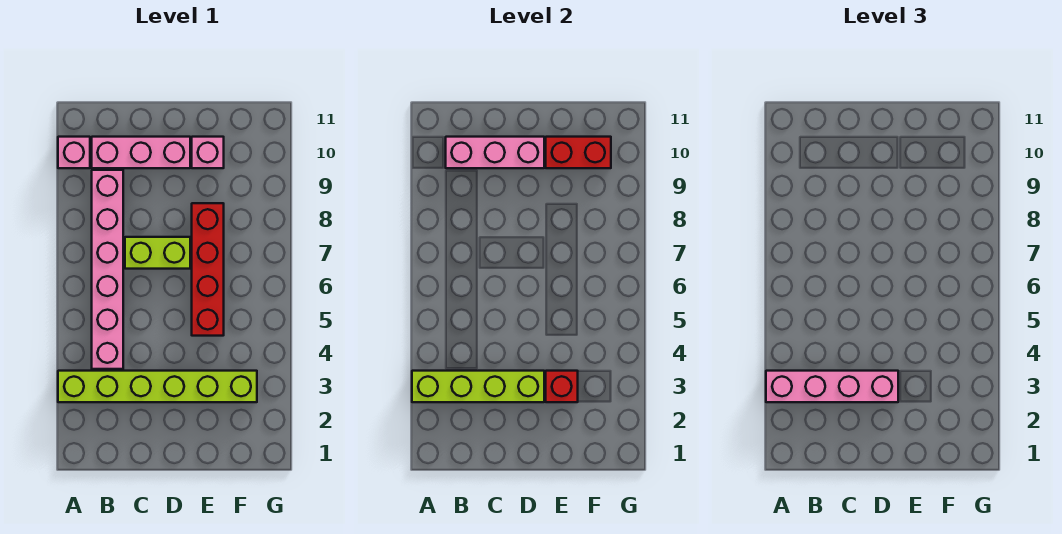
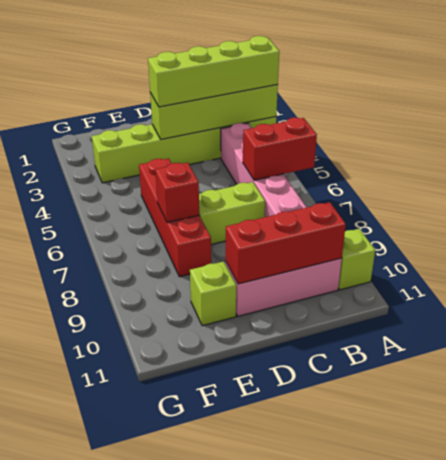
pink 1x4 brick [766,371,898,402] -> lime 1x4 brick [148,36,279,107]
pink 1x1 brick [58,137,90,168] -> lime 1x1 brick [338,229,375,290]
pink 1x3 brick [446,137,544,168] -> red 1x3 brick [226,202,346,284]
red 1x1 brick [546,371,578,402] -> red 1x1 brick moved to [155,162,199,222]
pink 1x1 brick [192,137,224,168] -> lime 1x1 brick [190,261,236,326]
red 1x2 brick [546,137,611,168] -> red 1x2 brick moved to [243,118,317,180]

